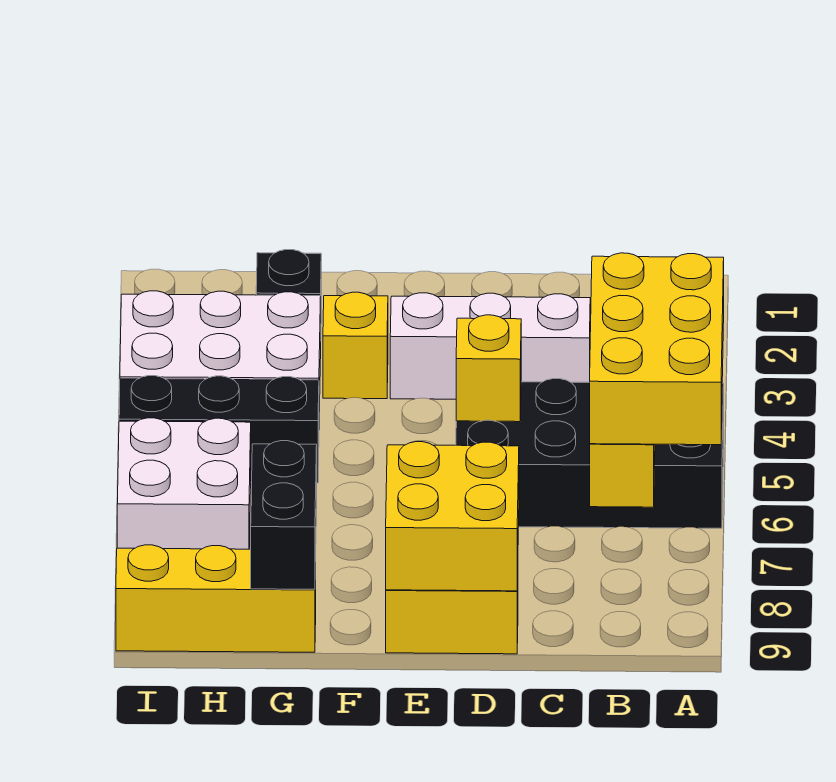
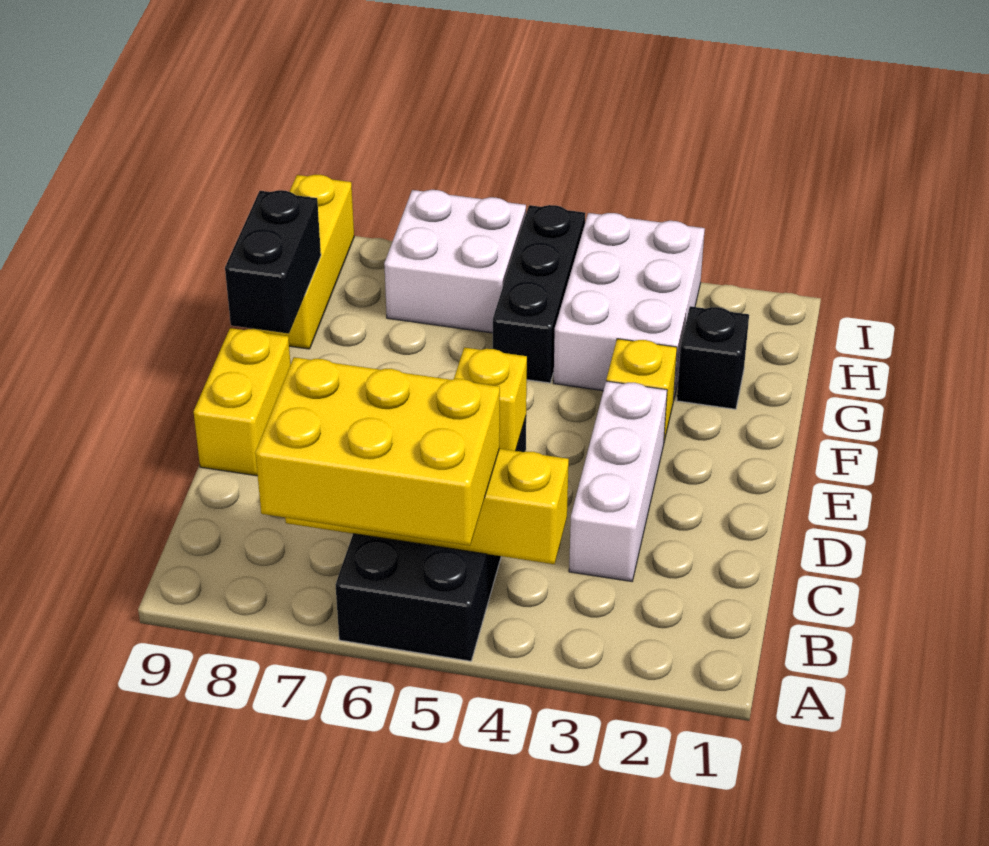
yellow 2x2 brick [386,442,519,591] -> none
black 1x2 brick [251,441,317,589] -> black 1x2 brick turned to [225,190,321,334]

